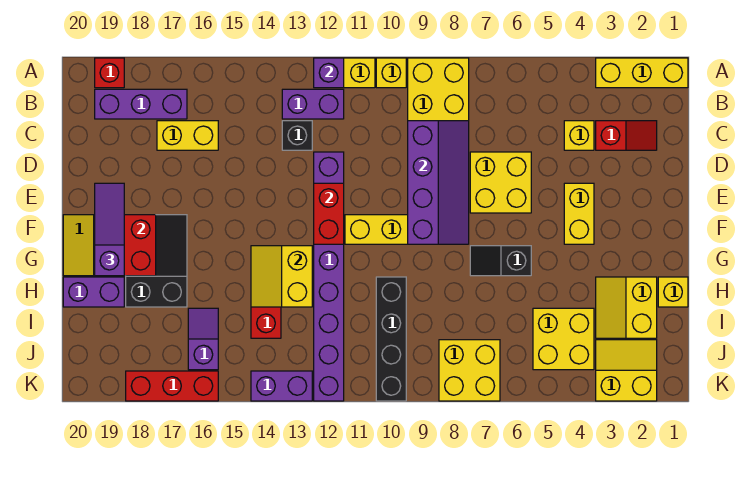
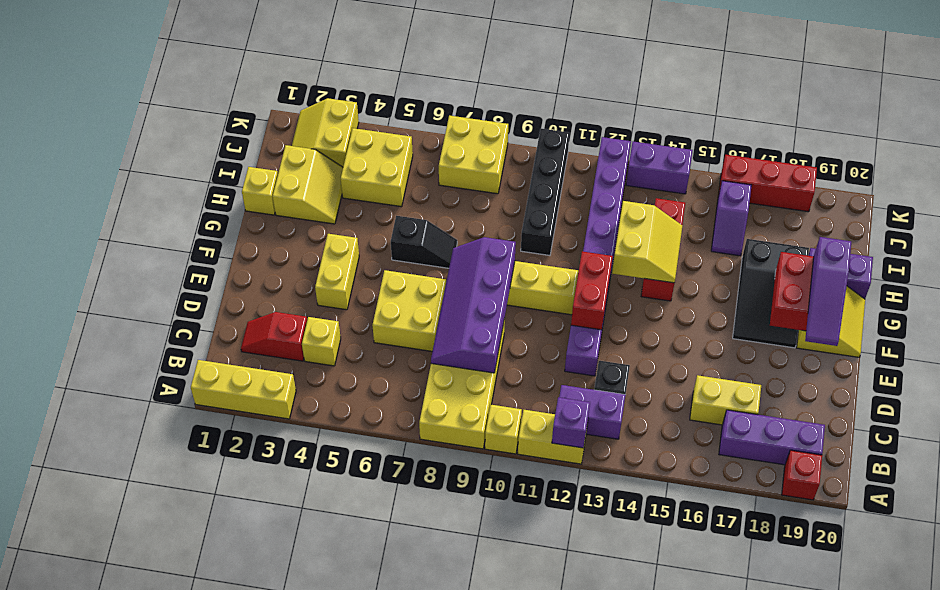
yellow 2x2 slope [596,340,657,401] -> yellow 2x2 slope turned to [292,98,359,167]

